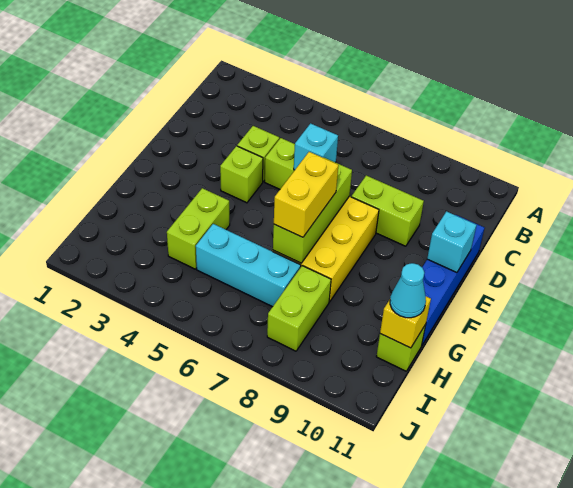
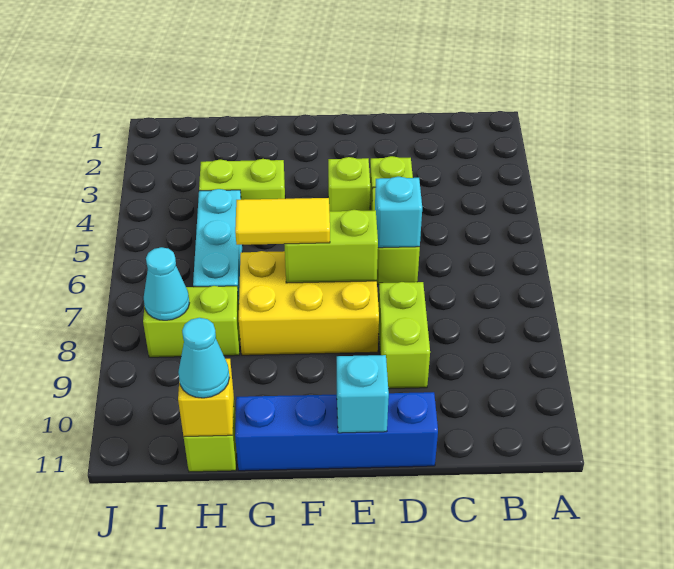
lime 1x3 brick [273,158,352,263] -> lime 1x2 brick [285,210,378,283]
yellow 1x2 brick [274,152,338,237] -> yellow 1x2 tile [235,198,330,245]
none -> cyan 1x1 cone [144,247,189,320]

